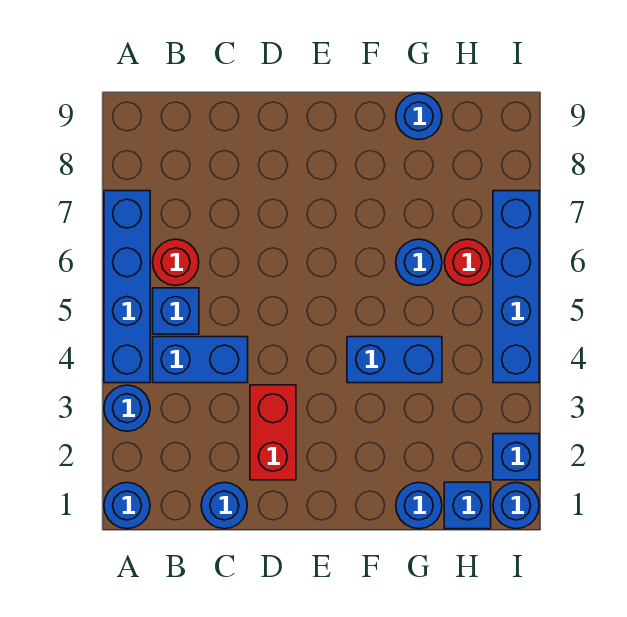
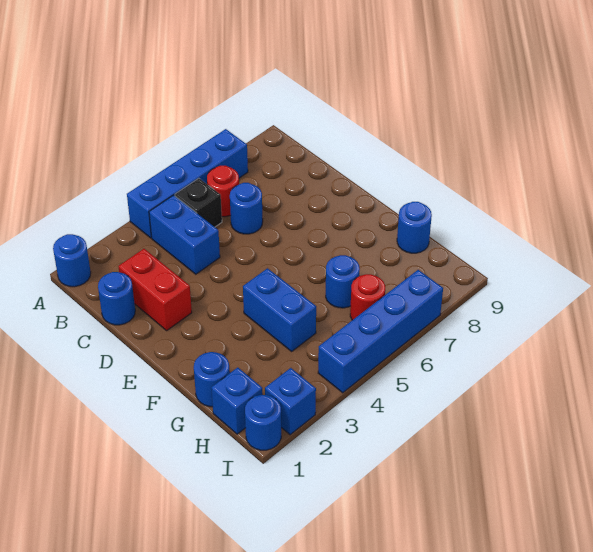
blue 1x1 round brick [104,385,150,431] -> blue 1x1 round brick moved to [230,183,263,234]
blue 1x1 brick [153,288,199,334] -> black 1x1 brick [175,178,222,227]
red 1x2 brick [250,385,296,480] -> red 1x2 brick turned to [118,249,192,331]

